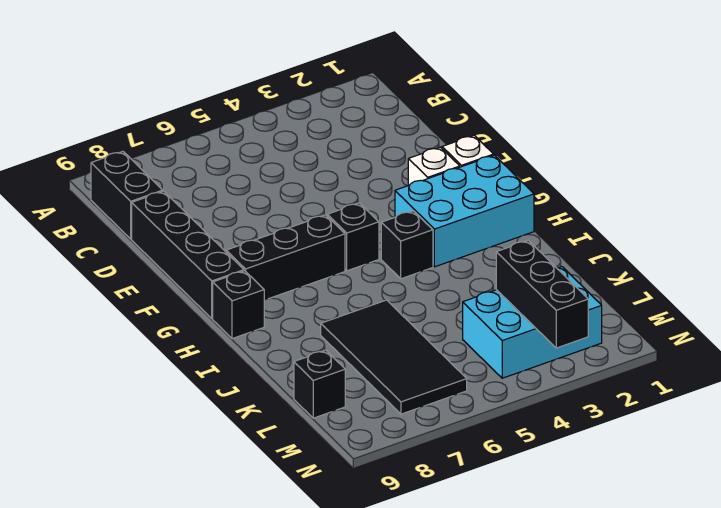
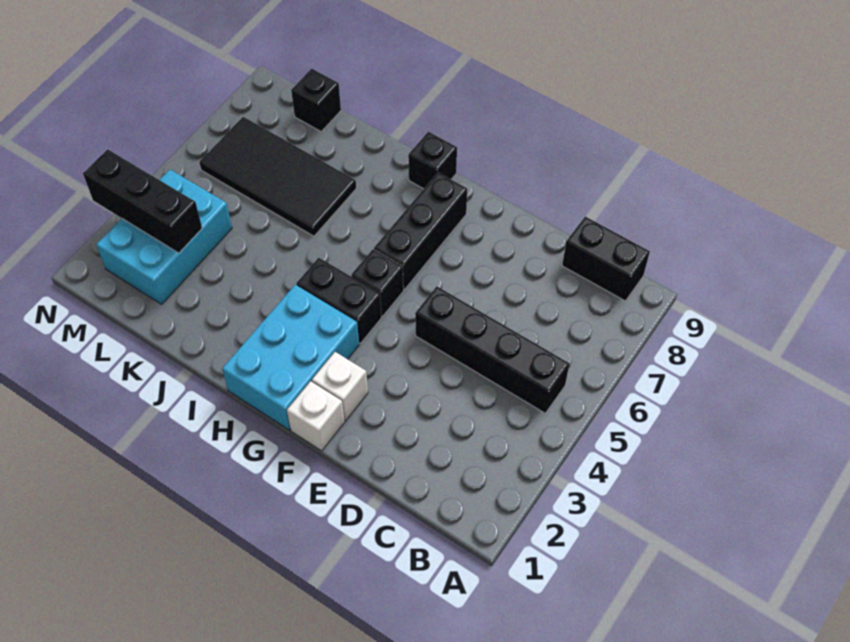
black 1x4 brick [132,191,244,319] -> black 1x4 brick moved to [415,286,570,413]
black 1x1 brick [381,211,433,279] -> black 1x2 brick [296,258,382,343]

